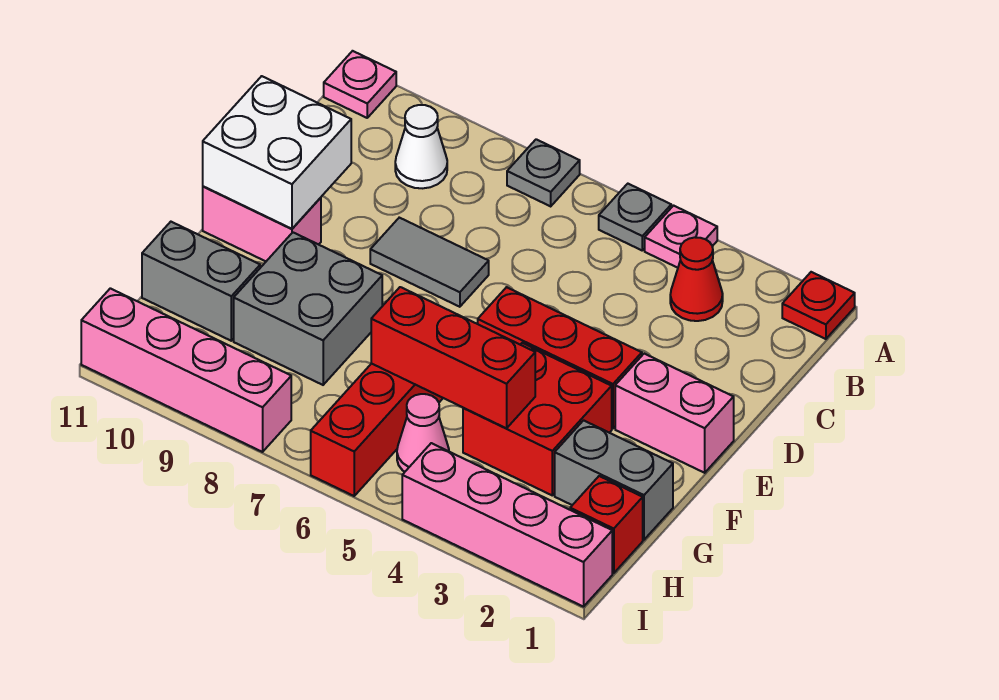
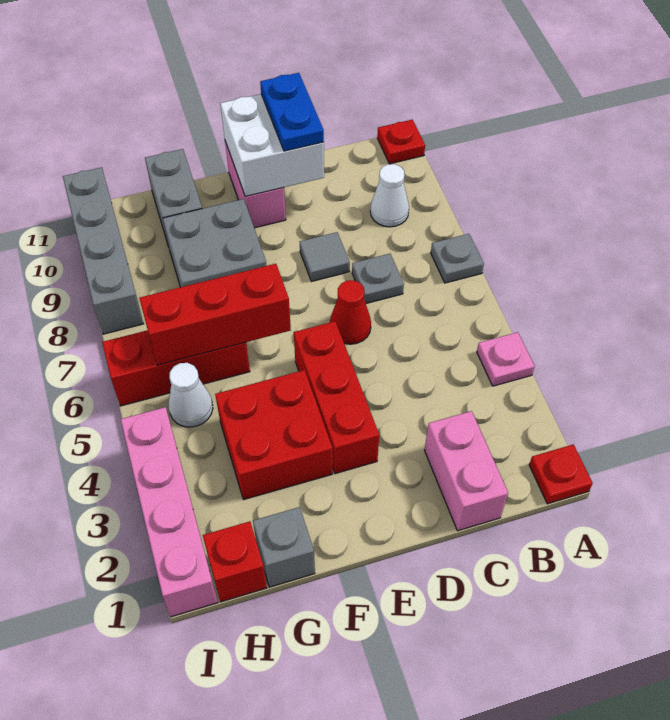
grey 1x1 plate [599,184,671,250] -> grey 1x1 plate moved to [352,254,404,303]
pink 1x1 plate [324,51,396,118] -> red 1x1 plate [377,120,425,164]
red 1x1 cone [670,237,723,321] -> red 1x1 cone moved to [330,280,371,344]
grey 1x2 tile [370,218,489,307] -> grey 1x1 tile [300,232,350,281]
none -> blue 1x2 plate [260,73,324,151]
pink 1x2 brick [615,354,734,473] -> pink 1x2 brick moved to [425,411,508,531]
grey 1x2 brick [555,420,673,540] -> grey 1x1 brick [253,507,315,587]
red 1x3 brick [371,287,535,428] -> red 1x3 brick turned to [139,264,291,365]
pink 1x1 cone [397,394,449,472] -> white 1x1 cone [168,363,213,427]
pink 1x4 brick [81,288,291,452] -> grey 1x4 brick [63,167,144,334]

